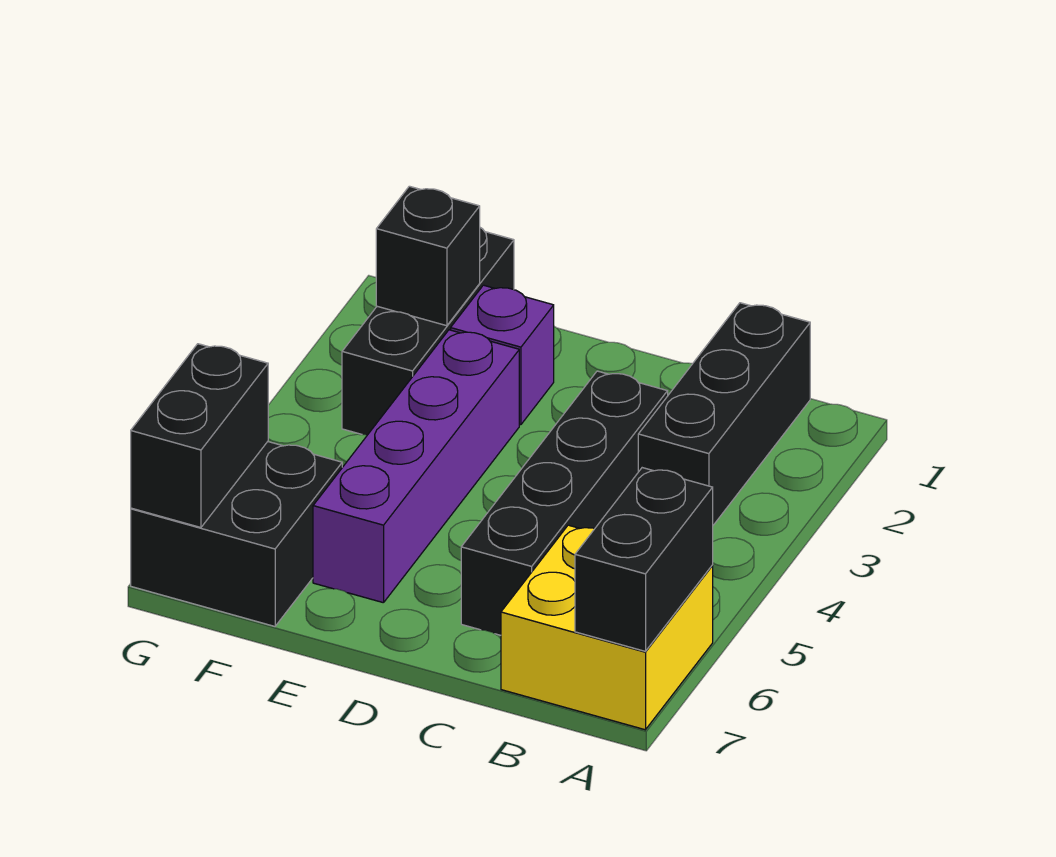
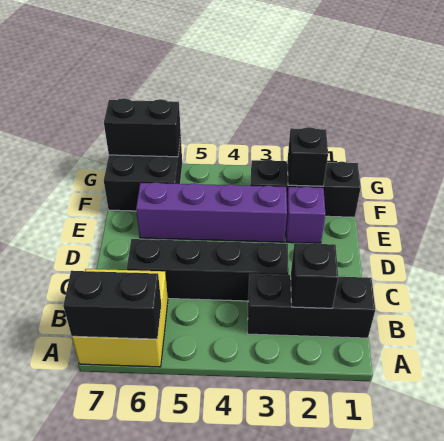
none -> black 1x1 brick [291,243,338,308]

